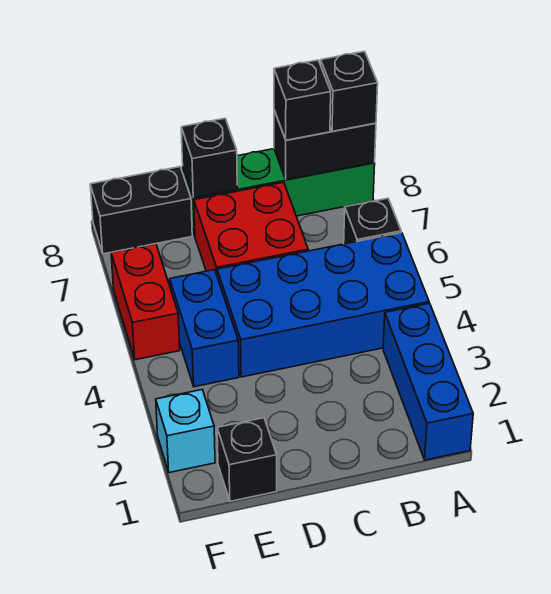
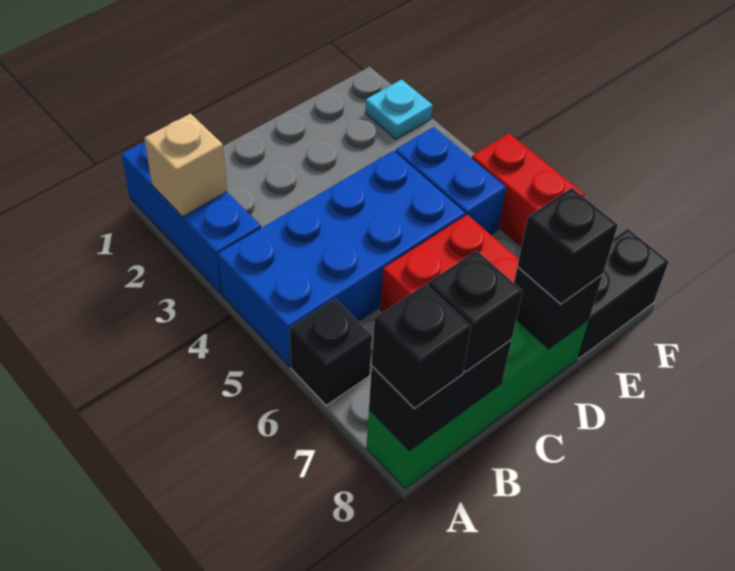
none -> tan 1x1 brick [144,114,227,217]
black 1x1 brick [217,418,277,501] -> black 1x1 brick moved to [517,188,618,304]
cyan 1x1 brick [156,390,215,473] -> cyan 1x1 plate [365,80,433,139]

